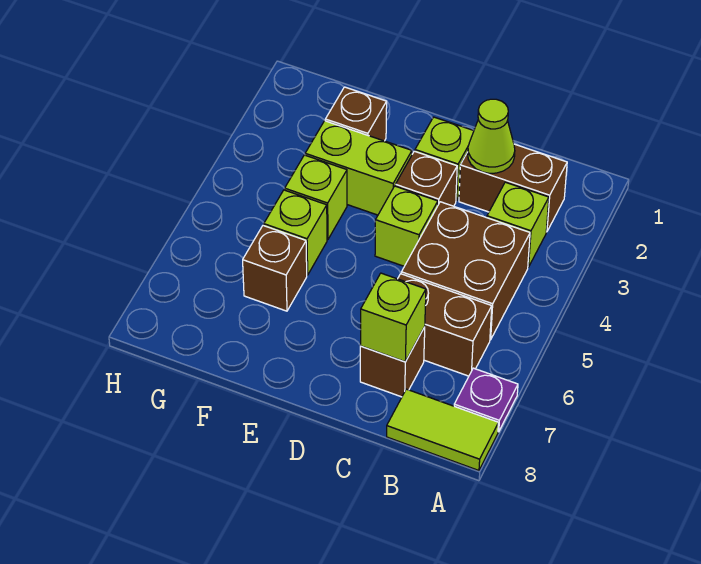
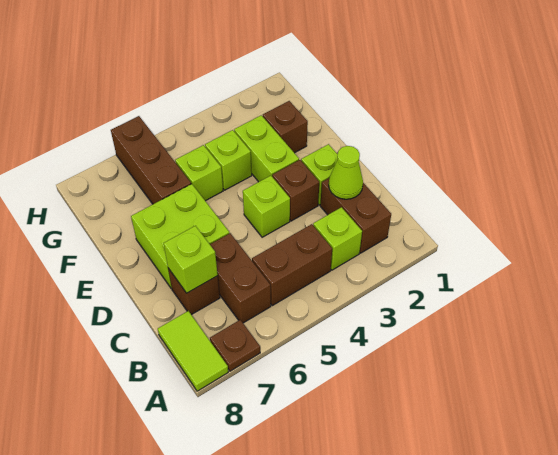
purple 1x1 plate [454,368,518,432] -> brown 1x1 plate [210,320,260,371]
brown 2x2 brick [401,202,530,340] -> brown 1x2 brick [252,224,332,306]
none -> lime 2x2 brick [131,184,229,289]
brown 1x1 brick [243,226,307,311] -> brown 1x3 brick [111,116,191,204]

